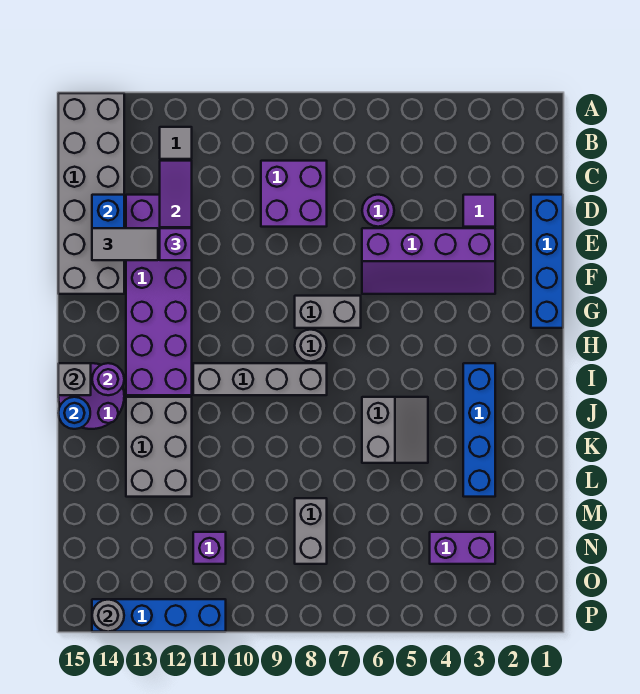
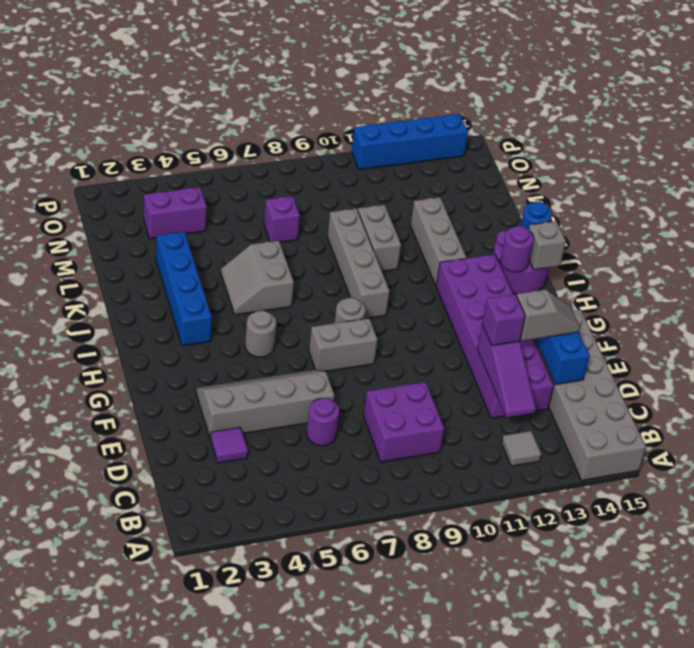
blue 1x4 brick [531,195,563,328] -> none
purple 2x4 slope [362,228,495,294] -> grey 2x4 slope [196,370,334,439]
grey 1x2 tile [92,228,158,260] -> grey 1x2 slope [517,290,580,341]
grey 1x4 brick [193,363,327,395] -> grey 1x4 brick turned to [327,209,390,319]
grey 2x3 brick [126,397,192,497] -> grey 1x3 brick [410,197,467,285]
grey 1x2 brick [295,498,327,564] -> grey 1x2 brick moved to [358,205,401,271]
purple 1x1 brick [193,532,226,564] -> purple 1x1 brick moved to [264,196,300,242]
grey 1x1 round brick [92,599,124,632] -> grey 1x1 round brick moved to [245,311,276,357]

